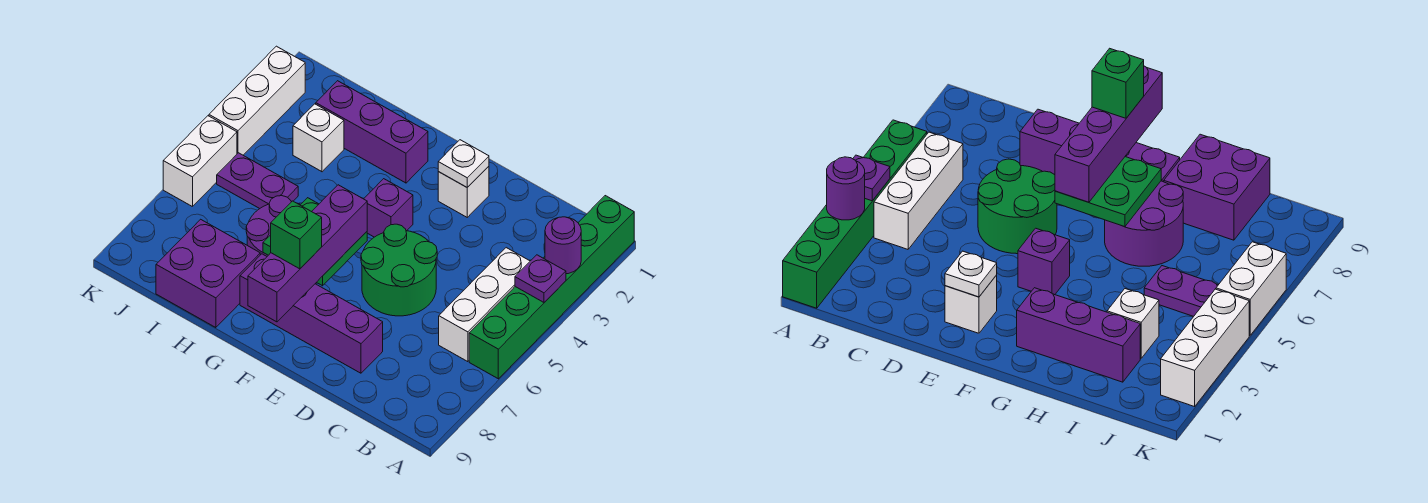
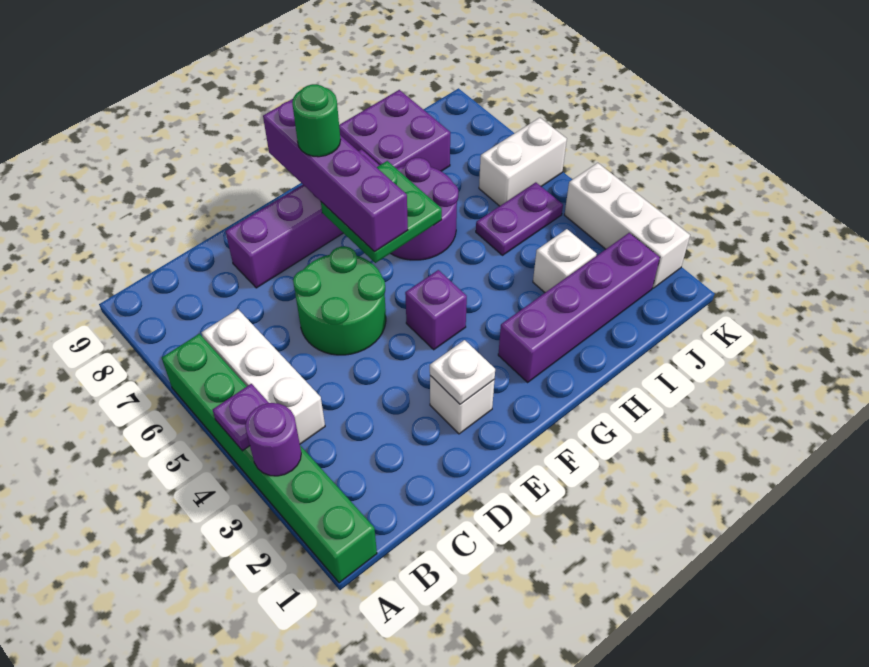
green 1x1 brick [271,201,322,269] -> green 1x1 round brick [292,84,341,157]
purple 1x3 brick [316,81,428,183] -> purple 1x4 brick [498,233,660,382]
white 1x2 brick [163,116,237,207] -> white 1x2 brick turned to [479,118,567,206]

